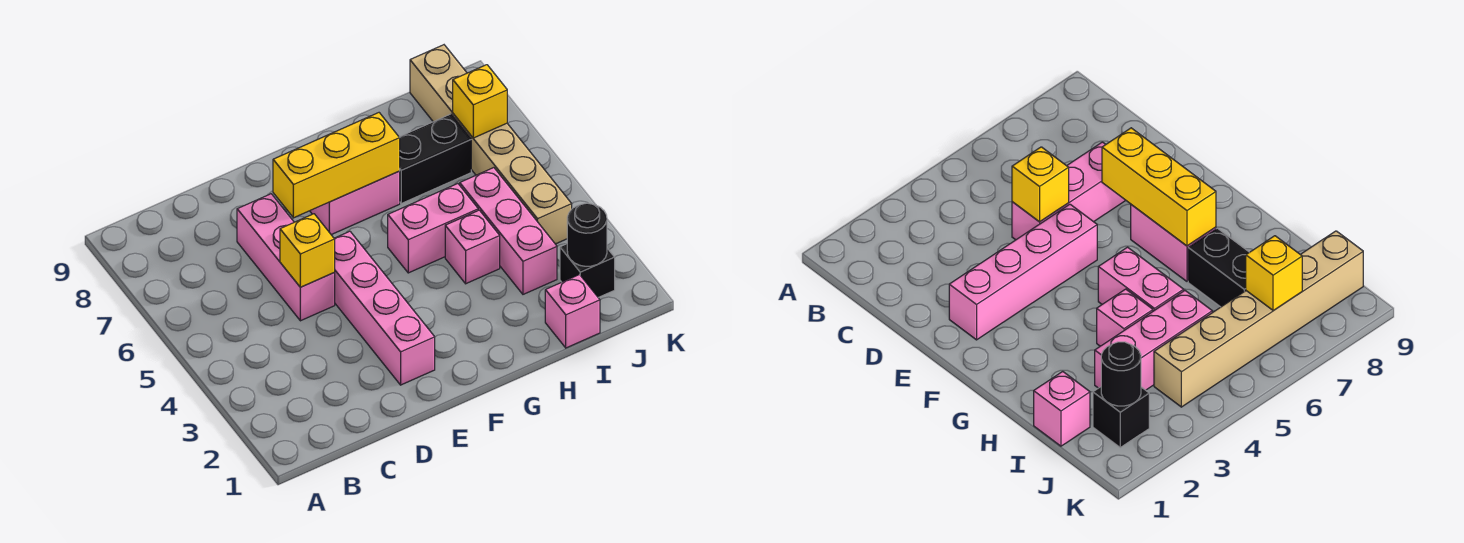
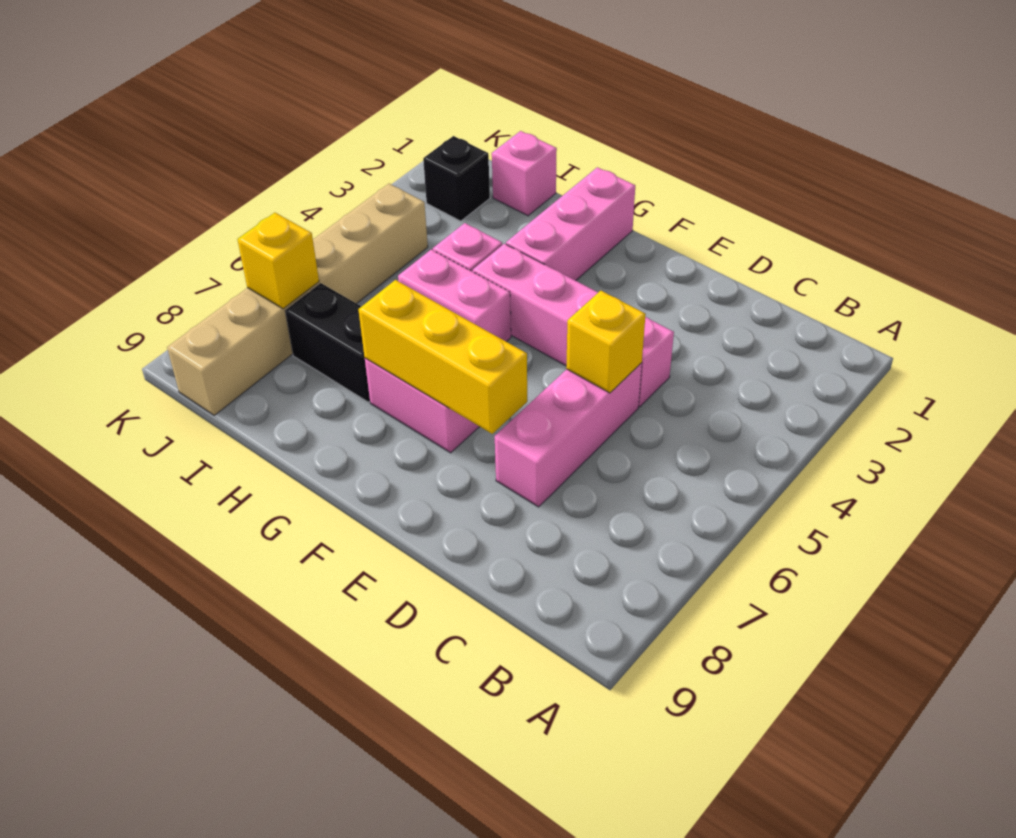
pink 1x4 brick [334,231,435,385] -> pink 1x4 brick turned to [473,244,674,407]
pink 1x3 brick [460,168,557,294] -> pink 1x3 brick moved to [506,167,635,281]
black 1x1 round brick [567,203,607,266] -> none

